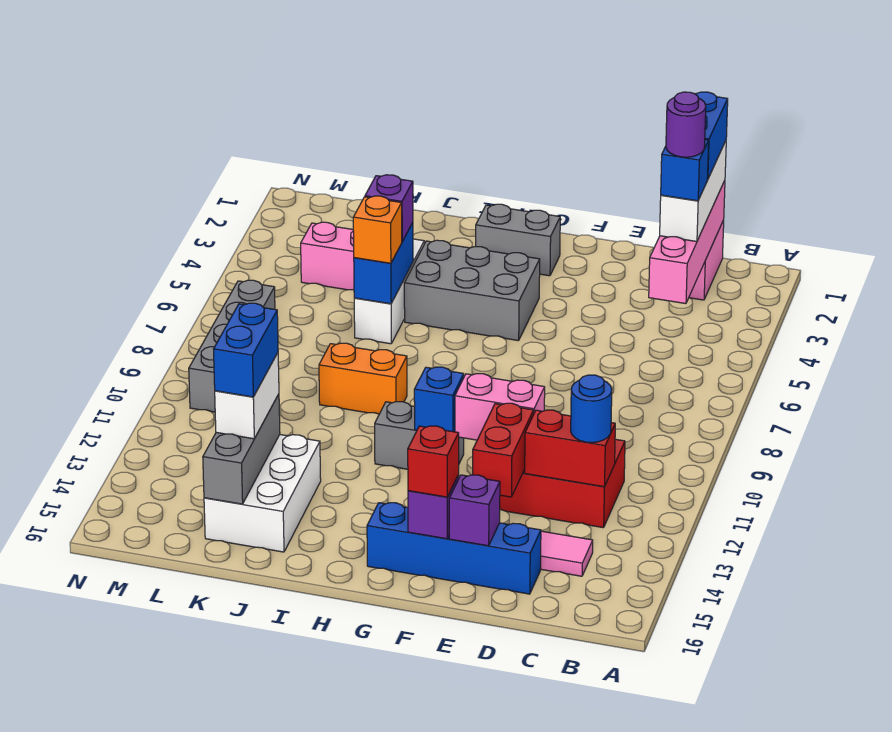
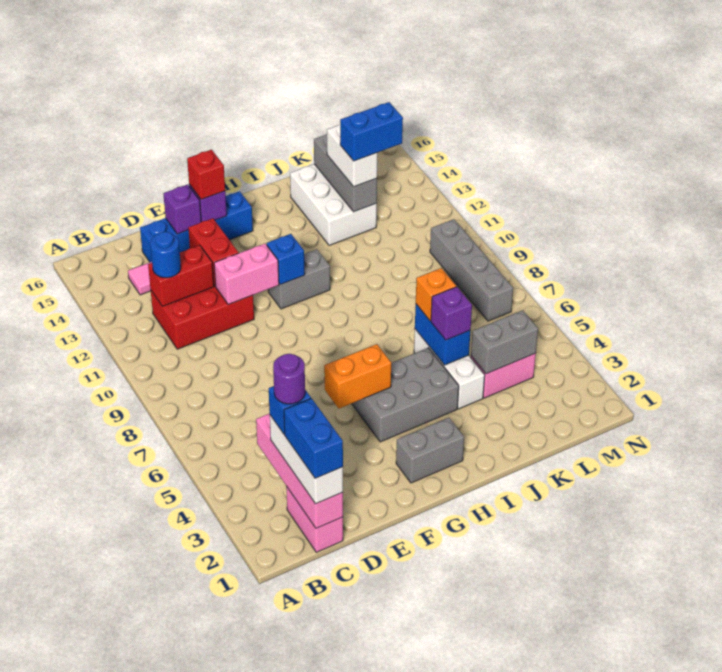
orange 1x2 brick [319,343,407,414] -> orange 1x2 brick moved to [324,344,391,408]
none -> grey 1x2 brick [471,310,538,374]
blue 1x2 brick [214,303,278,397] -> blue 1x2 brick turned to [340,102,403,161]

